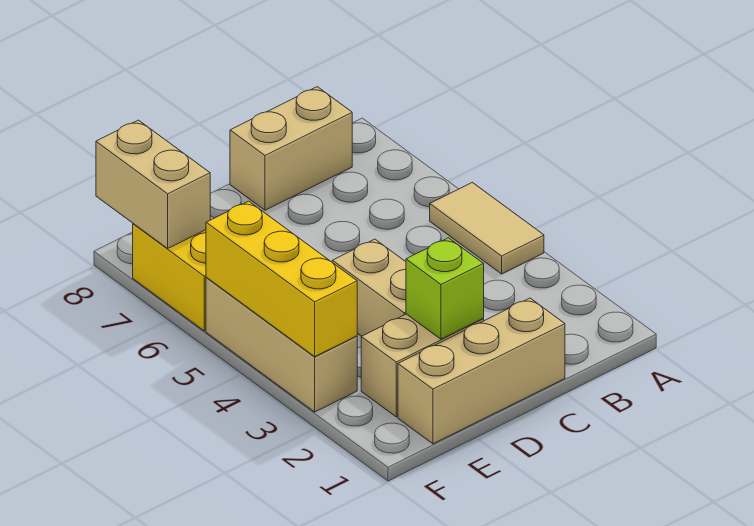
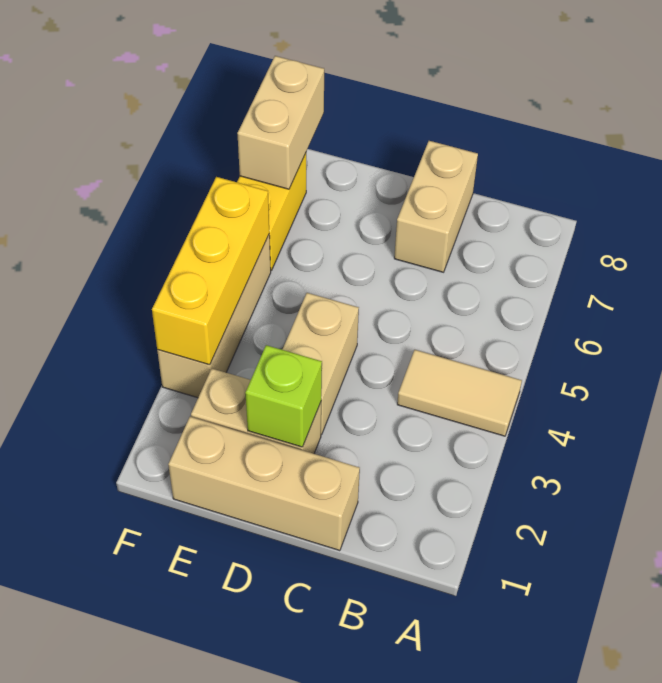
tan 1x2 tile [430,182,544,274] -> tan 1x2 tile turned to [397,350,522,436]
tan 1x2 brick [230,87,352,210] -> tan 1x2 brick turned to [394,141,478,272]

